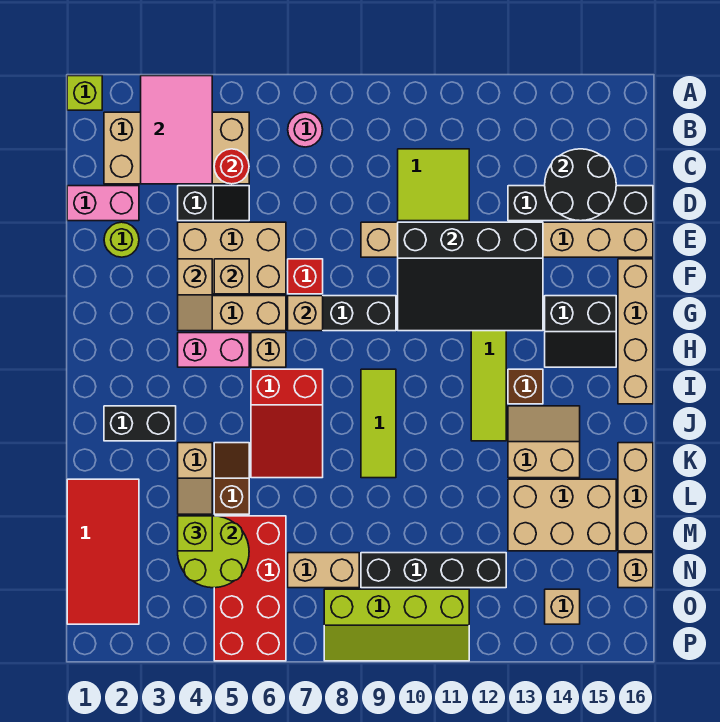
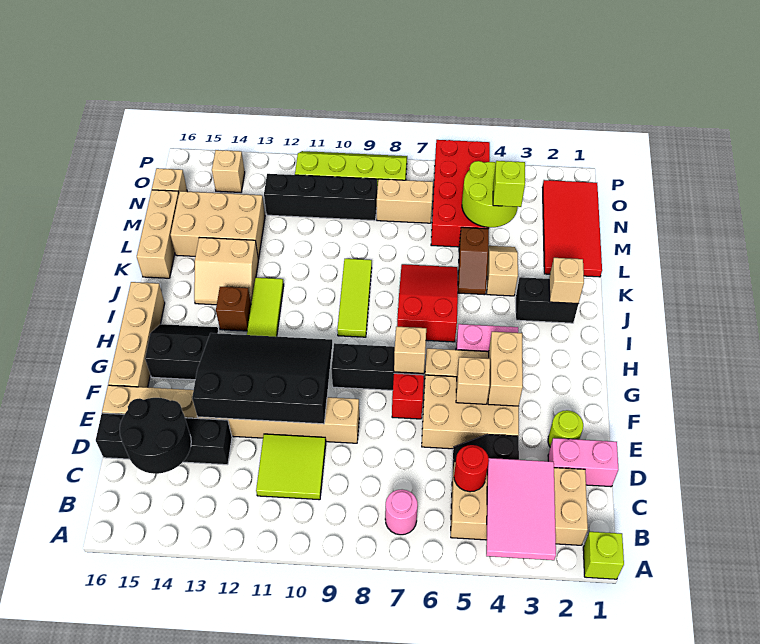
tan 1x2 slope [178,259,212,331] -> tan 1x2 brick [488,332,523,406]
tan 1x1 brick [251,333,286,367] -> tan 1x1 brick moved to [549,258,584,304]

